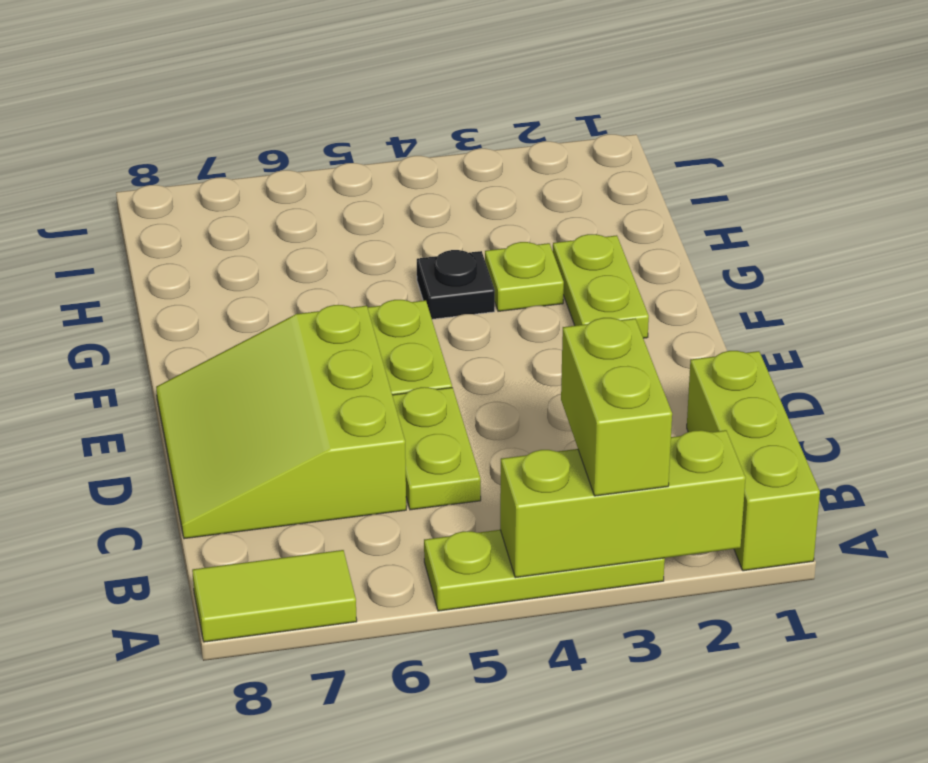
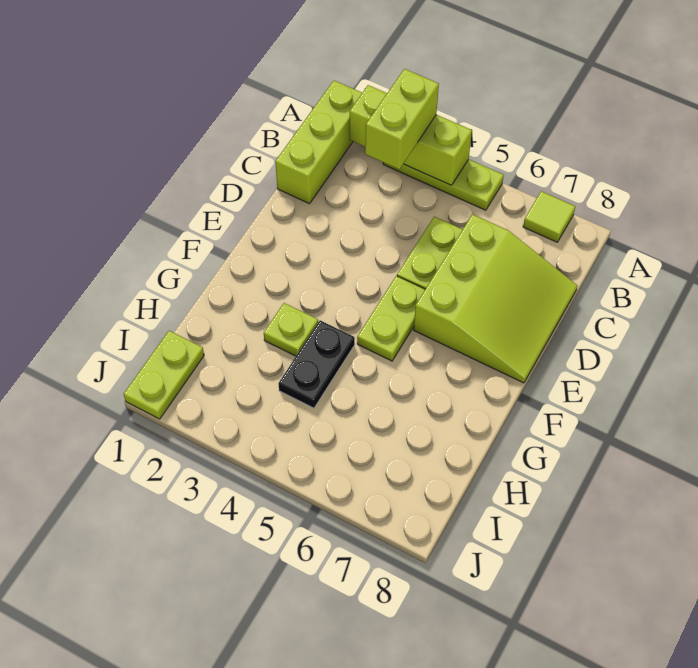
lime 1x2 tile [192,550,357,642] -> lime 1x1 tile [523,191,575,242]
lime 1x2 plate [553,234,649,338] -> lime 1x2 plate moved to [124,331,204,419]
black 1x1 plate [417,250,495,319] -> black 1x2 plate [278,320,355,408]

